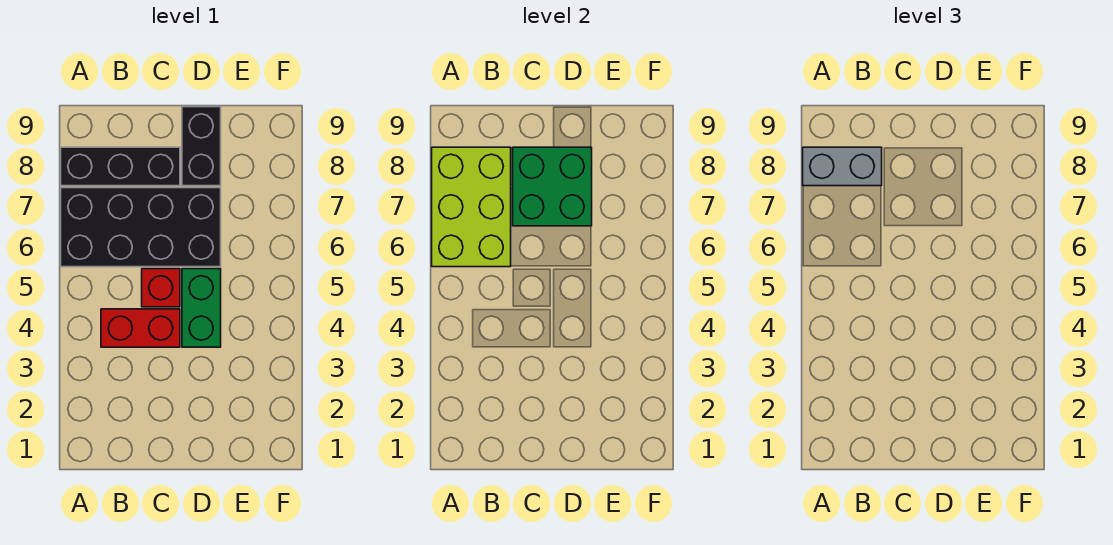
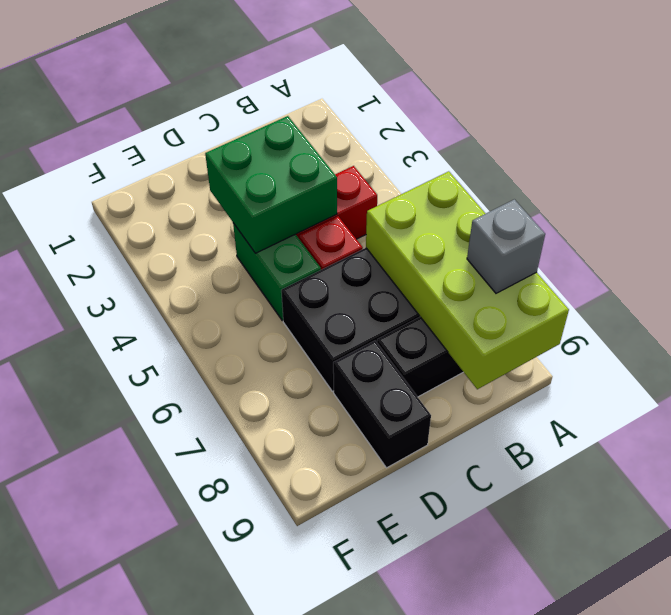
lime 2x3 brick [432,147,511,267] -> lime 2x4 brick [366,171,569,389]
grey 1x2 brick [803,147,882,186] -> grey 1x1 brick [467,199,545,293]
green 2x2 brick [513,147,592,226] -> green 2x2 brick moved to [205,116,337,253]

